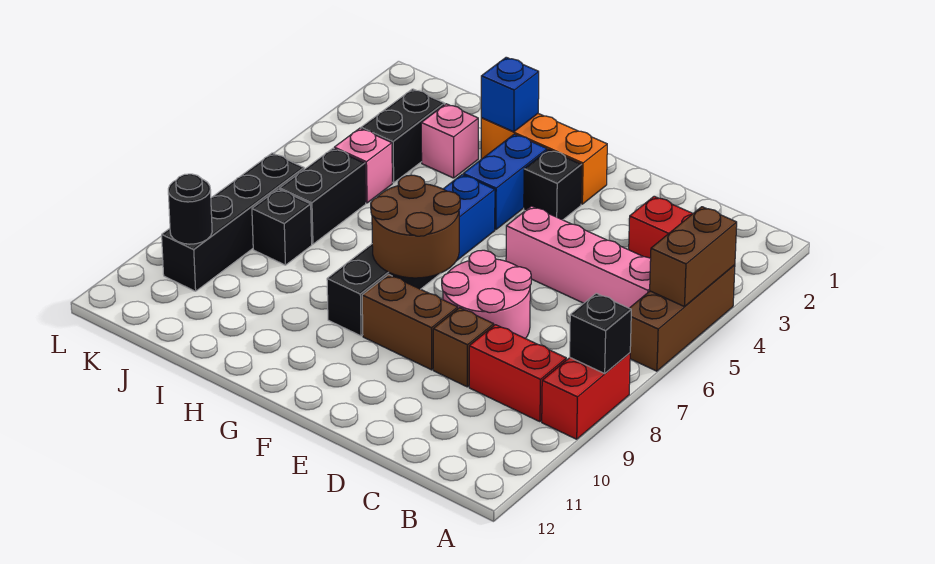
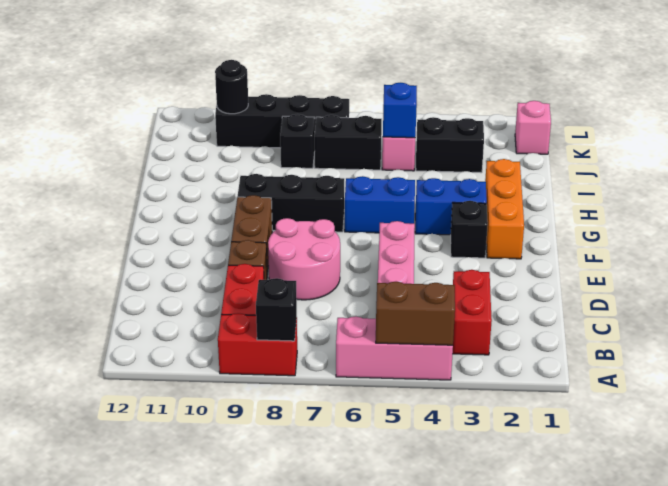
brown 1x3 brick [629,265,735,371] -> pink 1x3 brick [336,317,453,380]
brown 2x2 round brick [371,175,460,278] -> none
blue 1x1 brick [481,57,539,132] -> blue 1x1 brick moved to [383,83,417,138]
pink 1x1 brick [421,104,478,178] -> pink 1x1 brick moved to [515,101,551,154]

